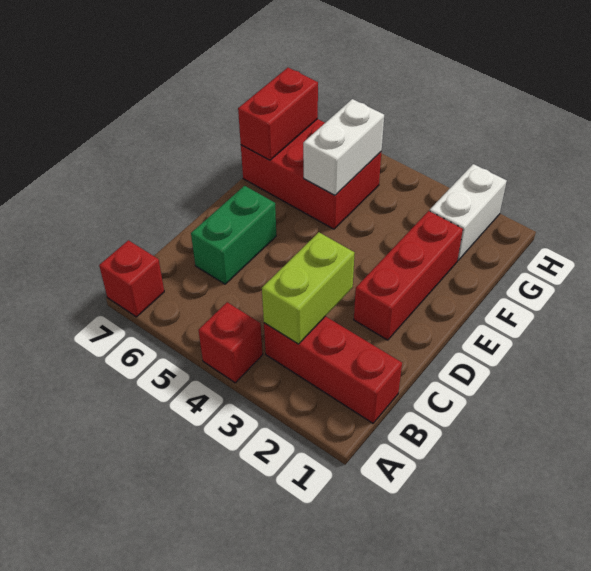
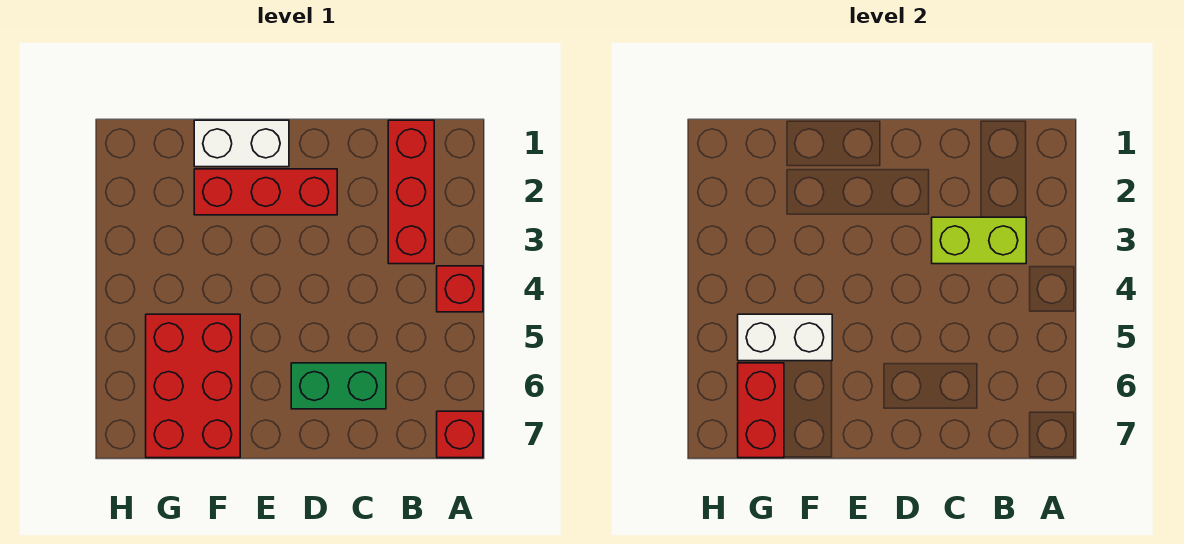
red 1x2 brick [238,68,318,160] -> red 1x2 brick turned to [738,363,784,458]
white 1x2 brick [430,164,507,260] -> white 1x2 brick moved to [194,120,289,167]

